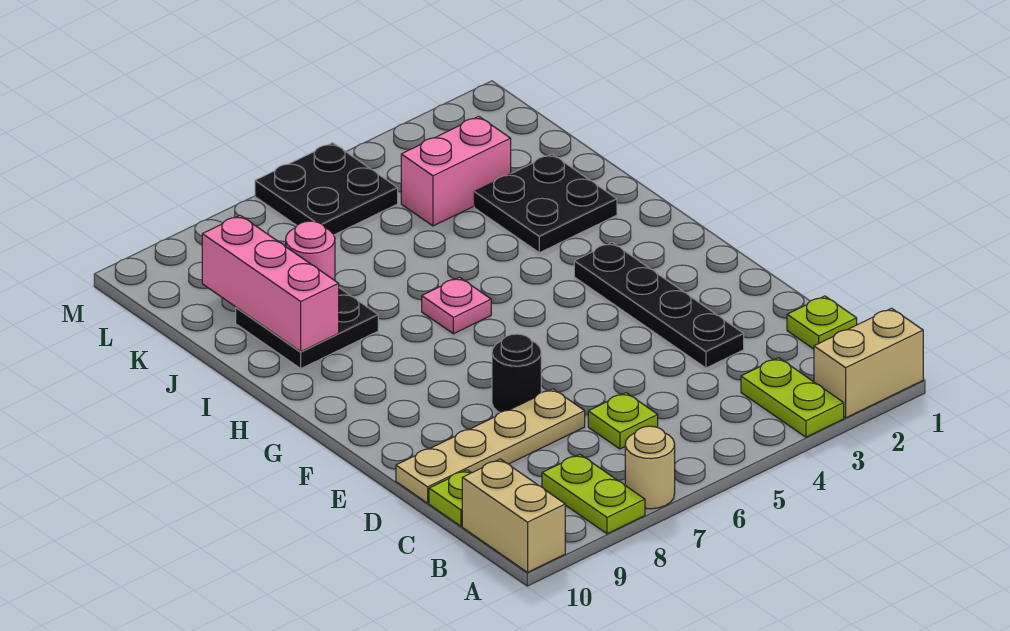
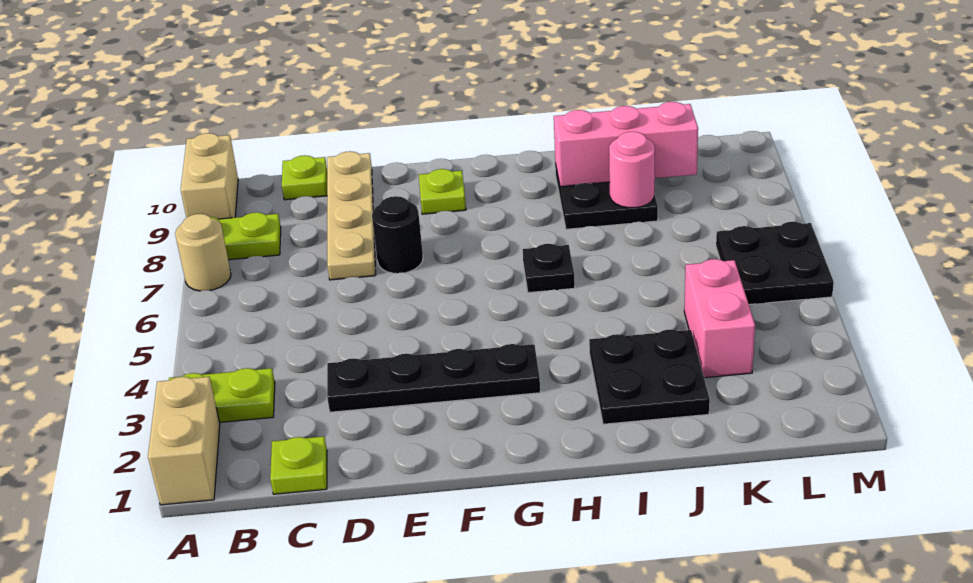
tan 1x2 brick [462,459,565,572] -> tan 1x2 brick turned to [181,133,238,219]
lime 1x1 plate [588,393,658,449] -> lime 1x1 plate moved to [419,169,466,214]
pink 1x1 plate [422,277,491,334] -> black 1x1 plate [523,244,575,293]

